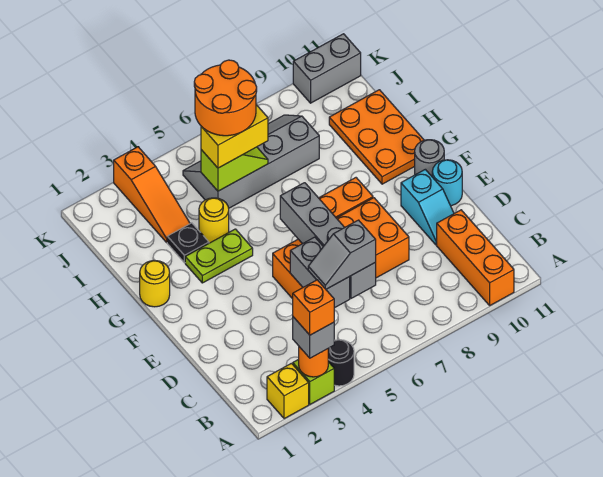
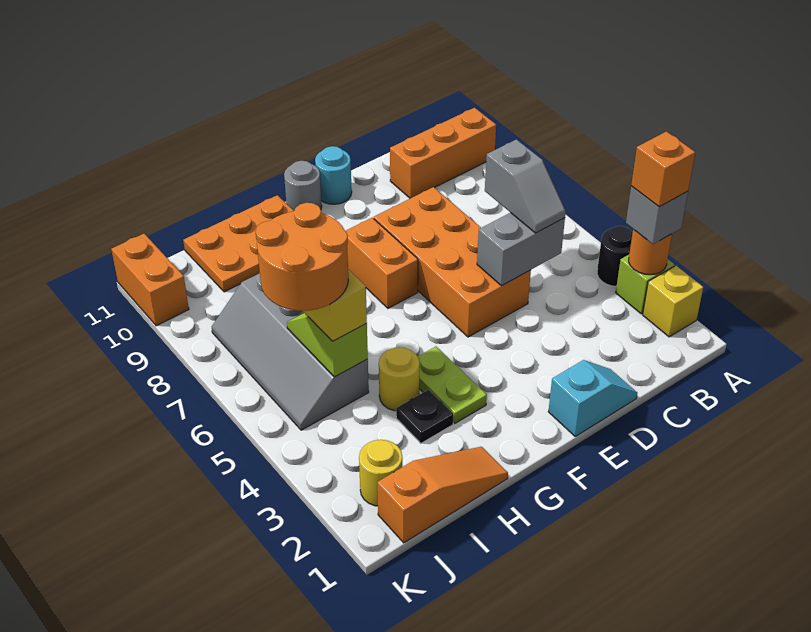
grey 1x4 brick [280,183,376,298] -> none
cyan 1x2 slope [401,169,454,245] -> cyan 1x2 slope moved to [548,360,637,436]
yellow 1x1 round brick [140,261,170,307] -> yellow 1x1 round brick moved to [359,440,402,506]
orange 1x3 slope [114,147,190,242] -> orange 1x3 slope moved to [377,447,508,543]
grey 1x2 brick [293,34,361,103] -> orange 1x2 brick [111,234,189,326]

